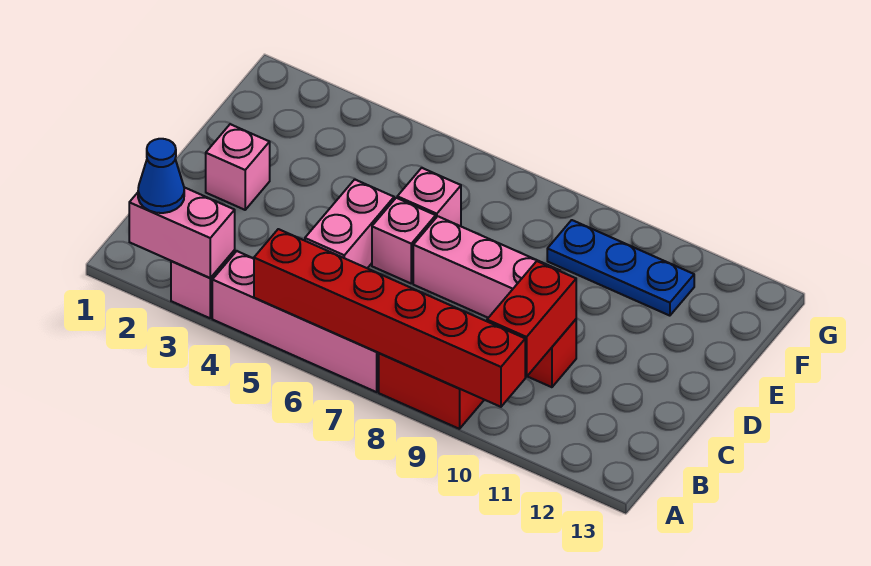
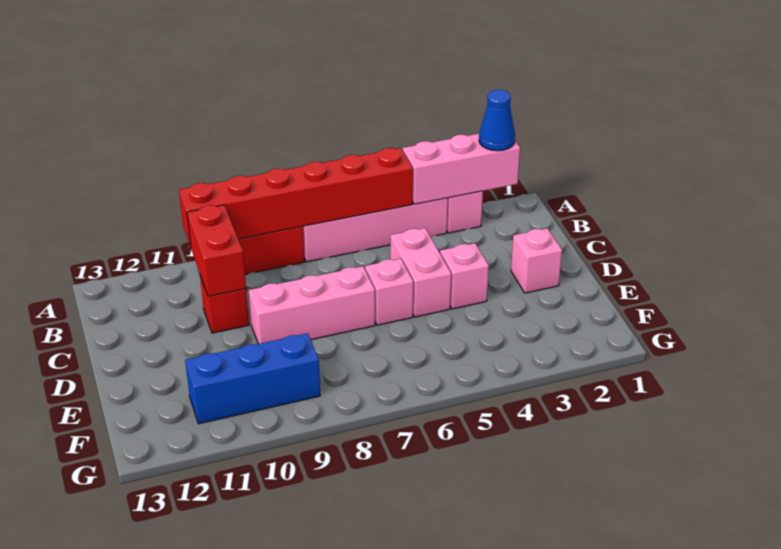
pink 1x2 brick [129,187,235,278] -> pink 1x3 brick [403,134,520,204]
pink 1x1 brick [397,168,461,226] -> pink 1x1 brick moved to [440,243,489,309]
blue 1x3 plate [547,220,694,316] -> blue 1x3 brick [185,333,320,424]

